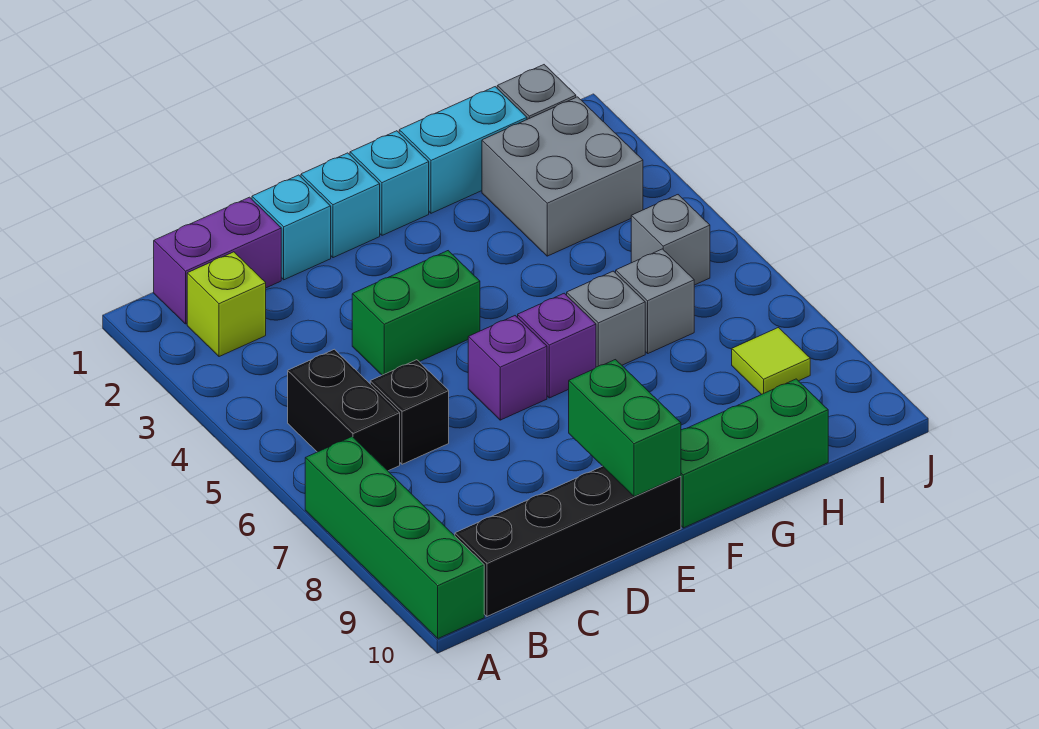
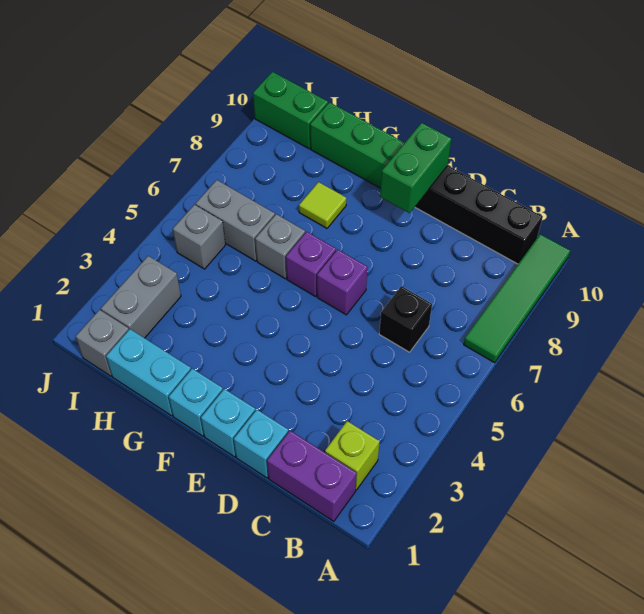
green 1x4 brick [305,437,484,638] -> green 1x4 tile [464,234,570,363]
black 1x2 brick [288,349,400,471] -> none
green 1x2 brick [352,251,480,375] -> green 1x2 brick moved to [253,72,328,149]
grey 2x2 brick [482,97,643,256] -> grey 1x2 brick [101,256,181,338]
grey 1x1 brick [616,249,694,353] -> grey 1x2 brick [196,180,275,261]
lime 1x1 tile [732,328,810,395] -> lime 1x1 tile moved to [299,182,346,228]

